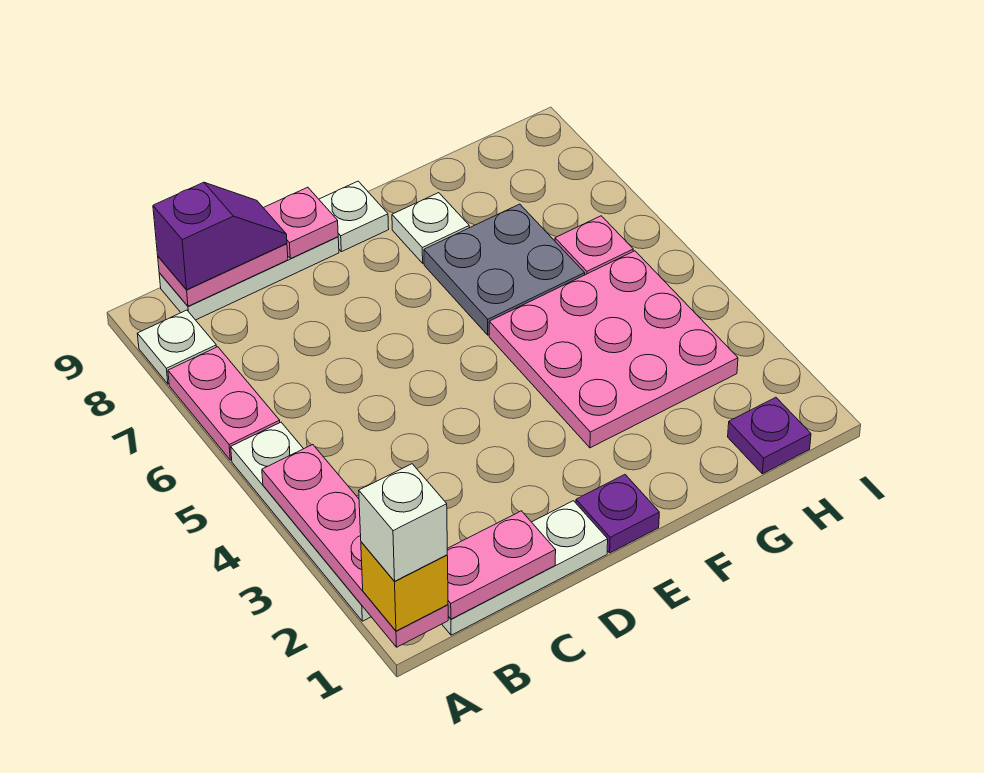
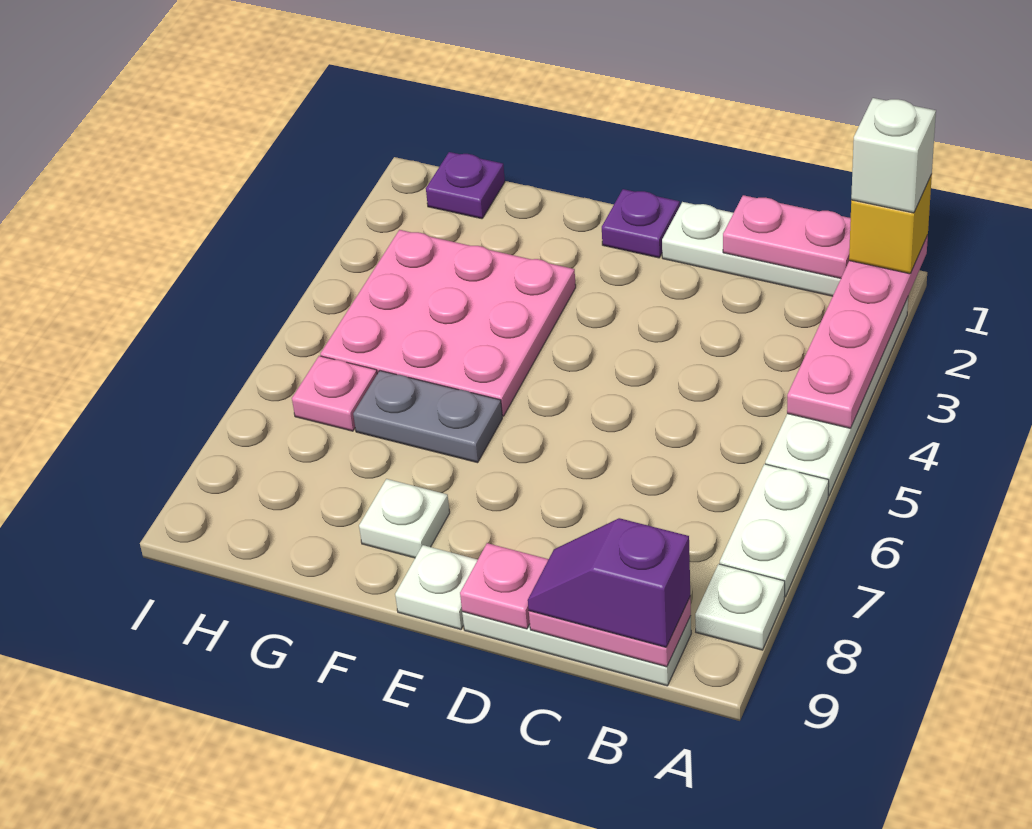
pink 1x2 plate [168,347,280,460] -> white 1x2 plate [720,464,829,597]
grey 2x2 plate [424,204,585,335] -> grey 1x2 plate [353,371,502,463]

